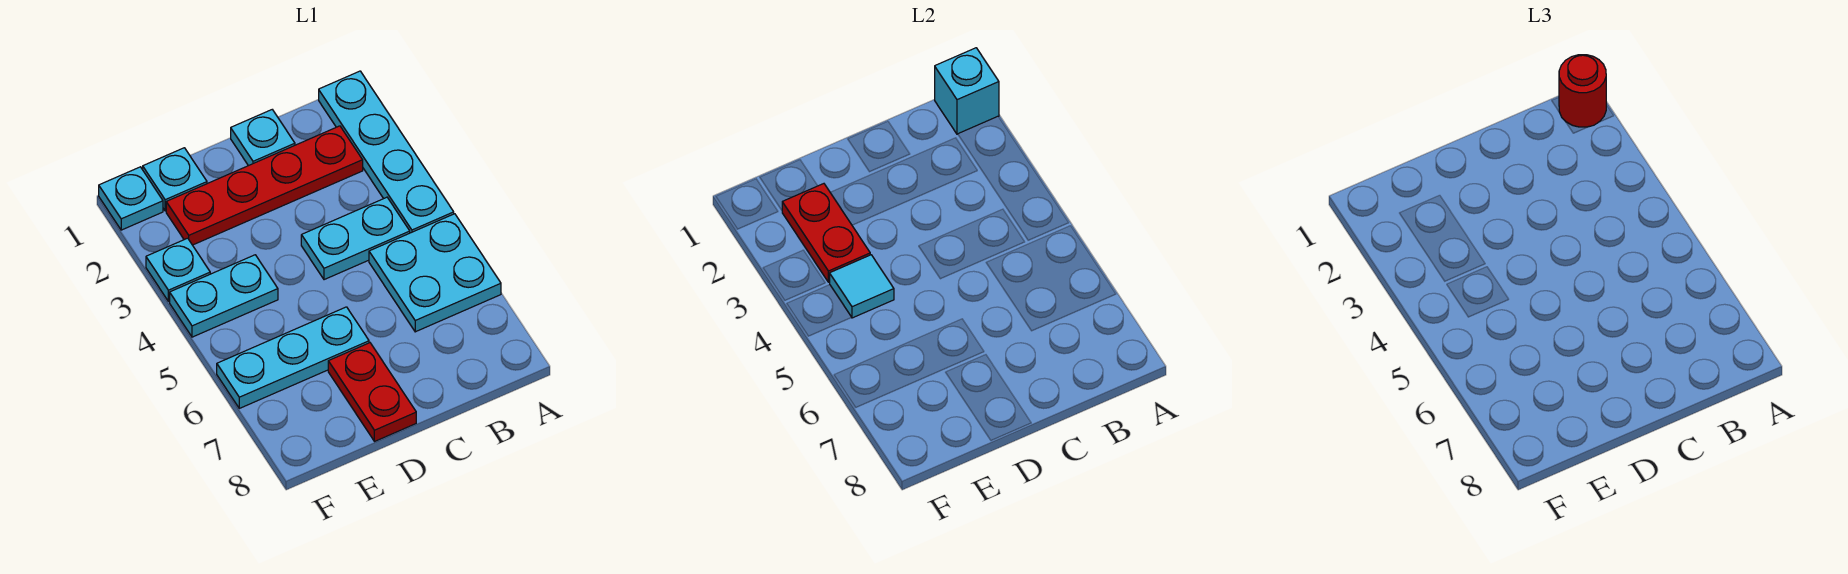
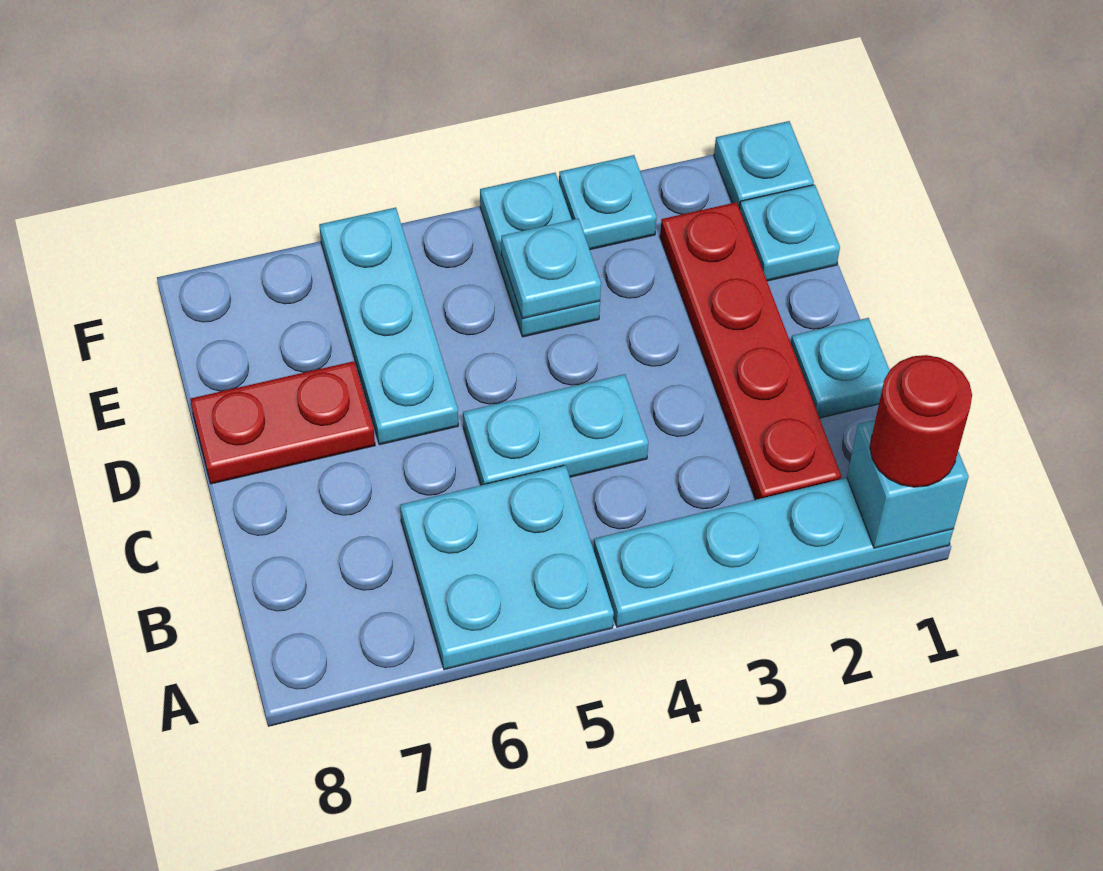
cyan 1x2 plate [301,197,410,280] -> cyan 1x2 plate turned to [463,374,648,485]
red 1x2 plate [782,184,870,282] -> none
cyan 1x1 tile [830,255,894,318] -> cyan 1x1 plate [501,219,601,318]

